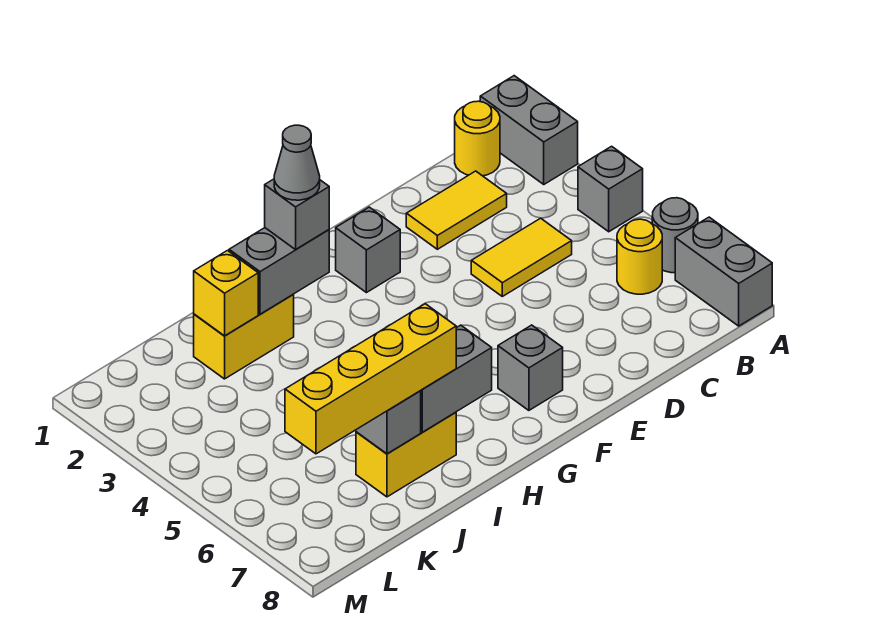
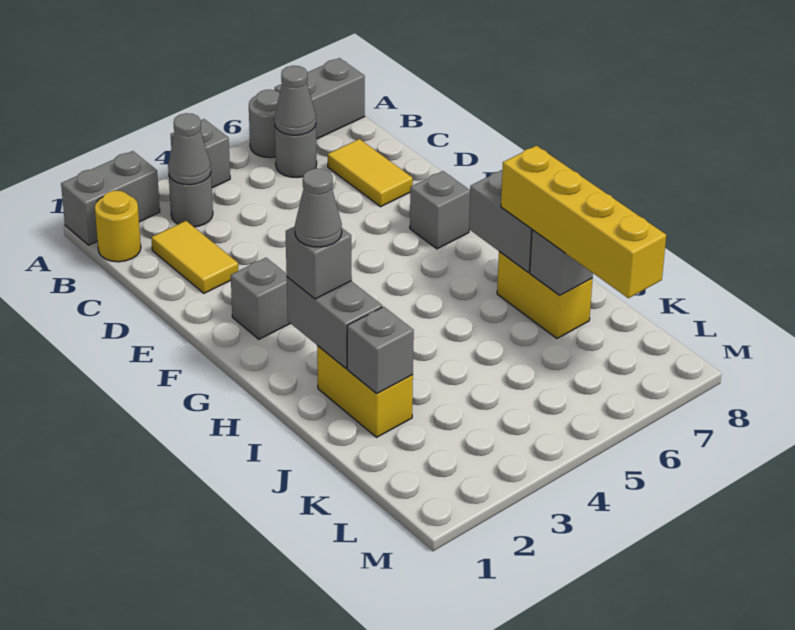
none -> grey 1x1 round brick [169,173,213,227]
none -> grey 1x1 cone [168,113,211,185]
yellow 1x1 round brick [617,219,662,294] -> grey 1x1 round brick [275,125,317,177]
none -> grey 1x1 cone [275,66,316,135]
yellow 1x2 tile [471,218,572,296] -> yellow 1x2 tile moved to [328,139,413,207]
yellow 1x1 brick [194,251,258,336] -> grey 1x1 brick [347,307,414,394]

